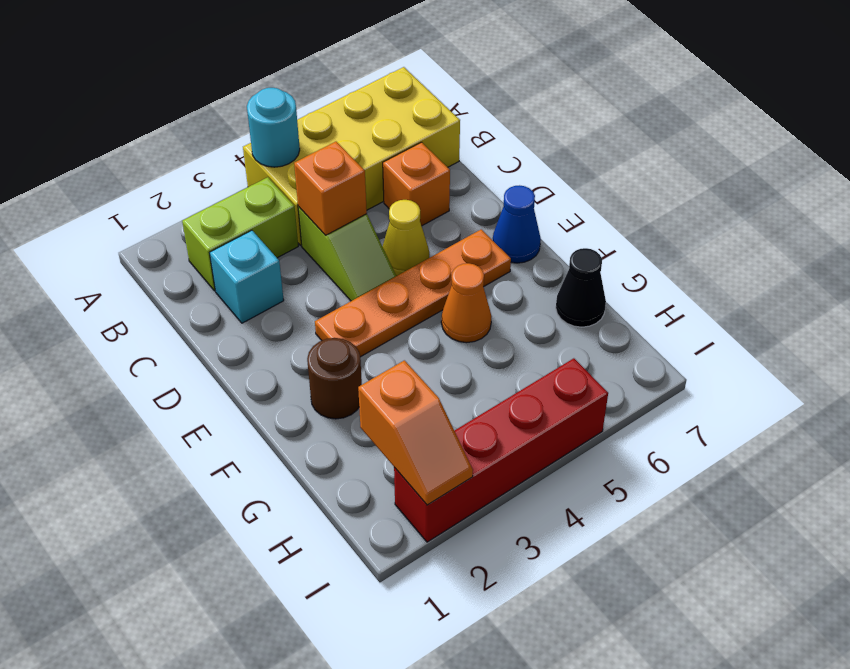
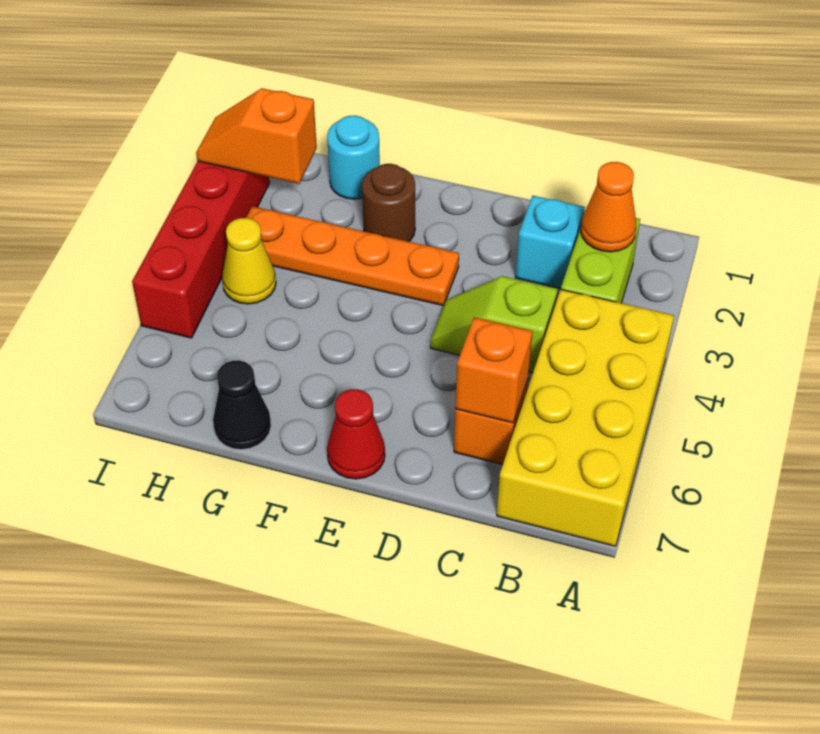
cyan 1x1 round brick [247,88,300,167] -> cyan 1x1 round brick moved to [327,115,380,199]
orange 1x1 brick [294,142,367,235] -> orange 1x1 brick moved to [455,317,533,423]
yellow 1x1 cone [382,200,429,276] -> yellow 1x1 cone moved to [222,218,276,304]
orange 1x4 plate [315,229,511,357] -> orange 1x4 plate turned to [246,206,459,306]
blue 1x1 cone [493,185,541,263] -> red 1x1 cone [327,389,385,479]
orange 1x1 cone [441,263,492,343] -> orange 1x1 cone moved to [581,162,636,252]

